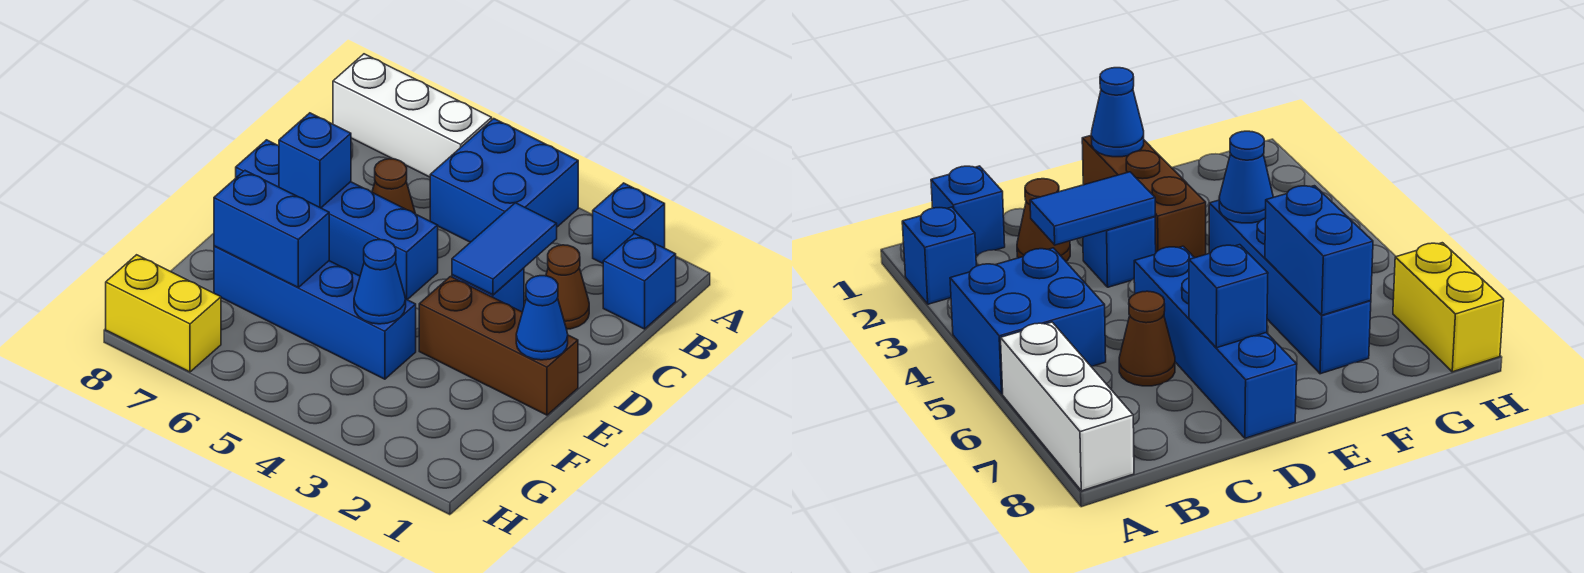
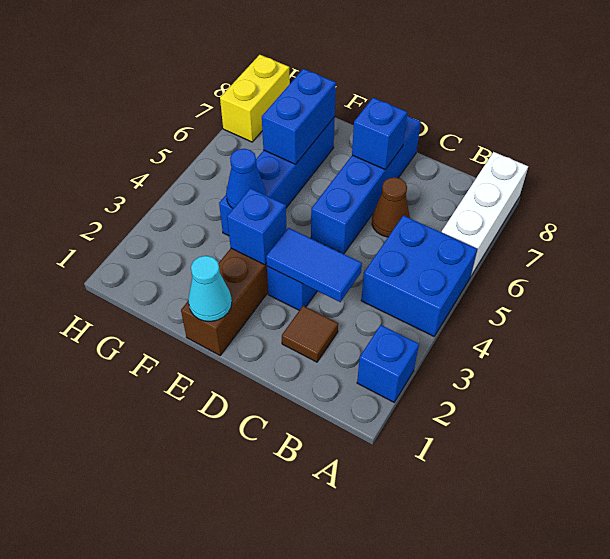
blue 1x1 brick [603,233,676,329] -> blue 1x1 brick moved to [227,188,287,265]
brown 1x1 cone [546,245,589,329] -> brown 1x1 tile [282,306,338,362]
blue 1x1 cone [516,276,568,360] -> cyan 1x1 cone [188,256,232,321]

